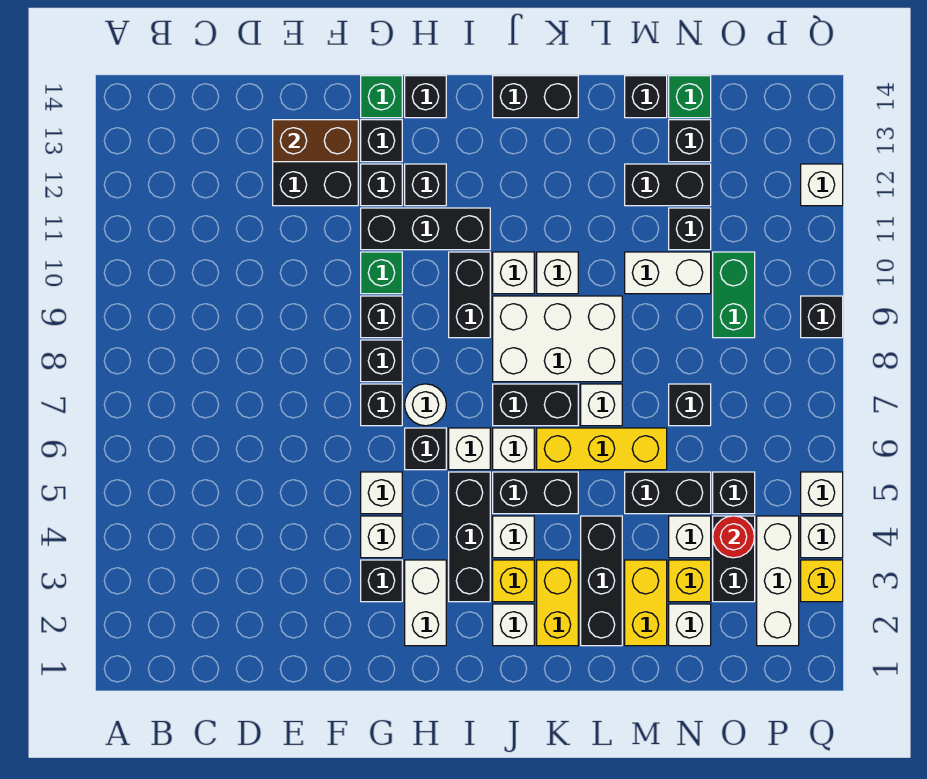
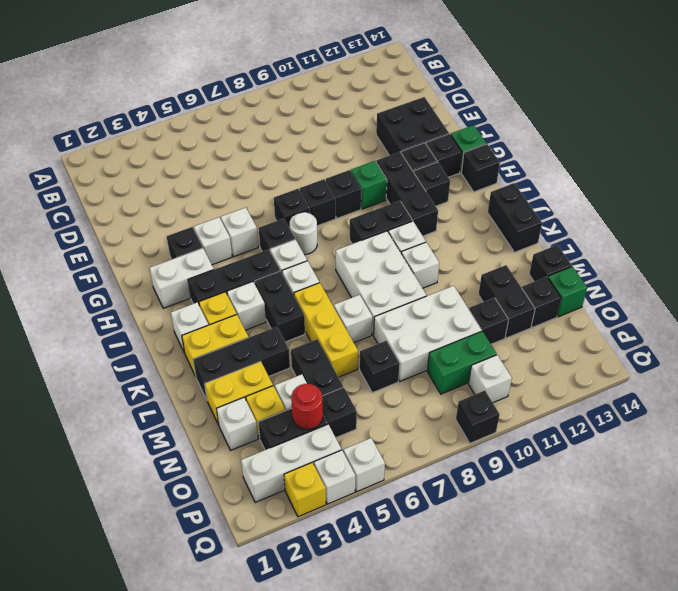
brown 1x2 brick [273,120,358,162] -> none
black 1x2 brick [493,384,578,426] -> none
white 1x2 brick [625,252,711,294] -> white 2x3 brick [374,286,482,381]
white 1x1 brick [801,164,843,206] -> white 1x1 brick moved to [469,355,512,403]

